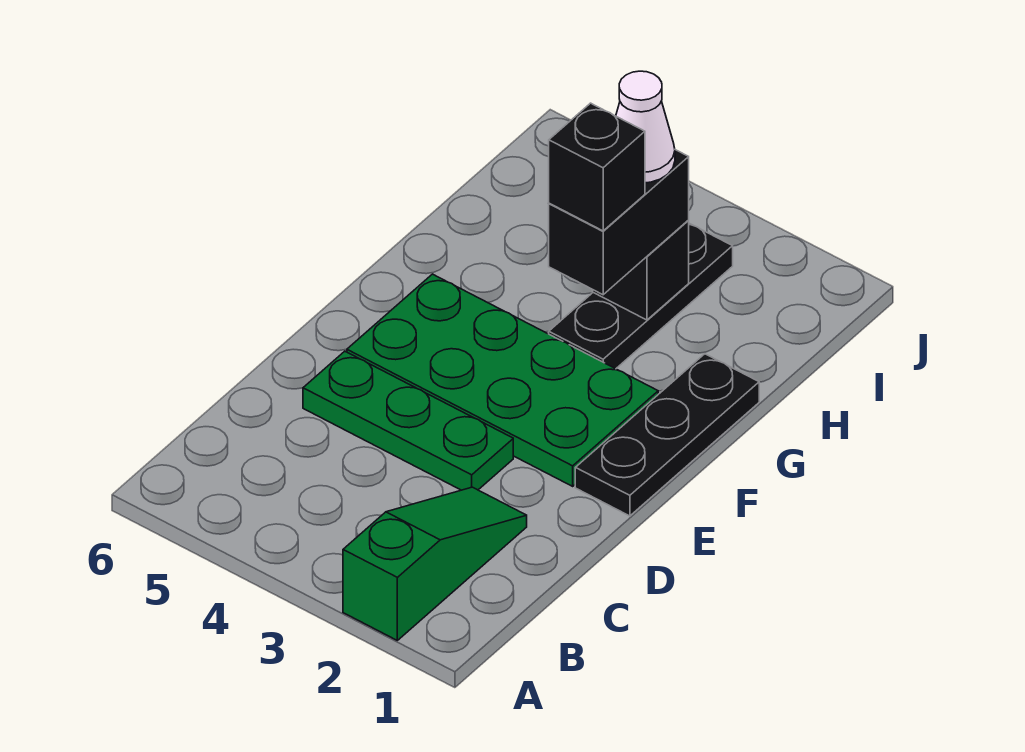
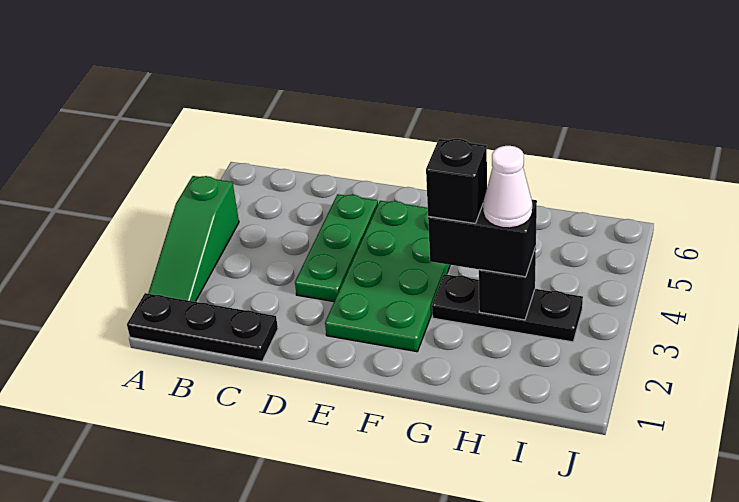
green 1x3 slope [343,487,527,640] -> green 1x3 slope turned to [148,176,239,302]
black 1x3 plate [575,354,759,516] -> black 1x3 plate moved to [127,293,278,361]

